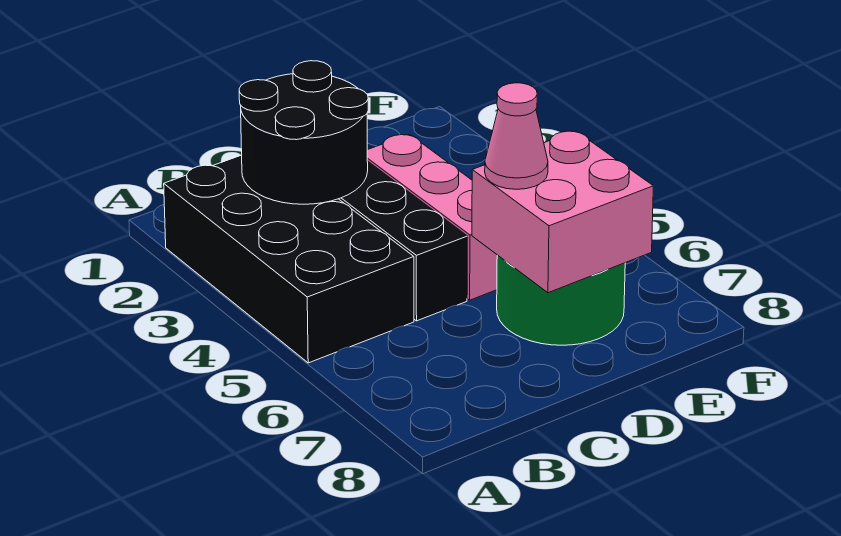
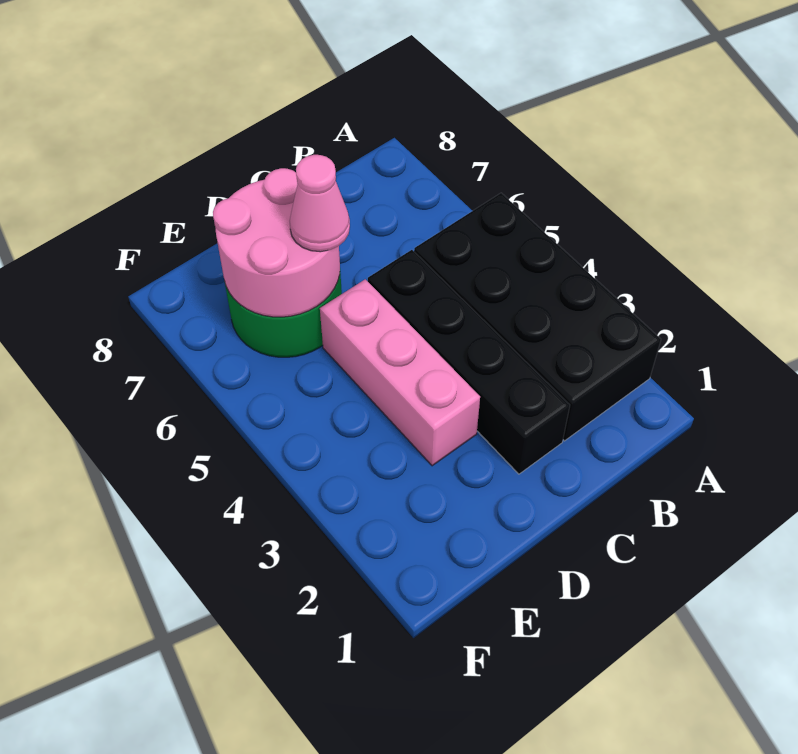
black 2x2 round brick [239,61,368,204] -> none
pink 2x2 brick [472,131,653,293] -> pink 2x2 round brick [213,168,340,317]

